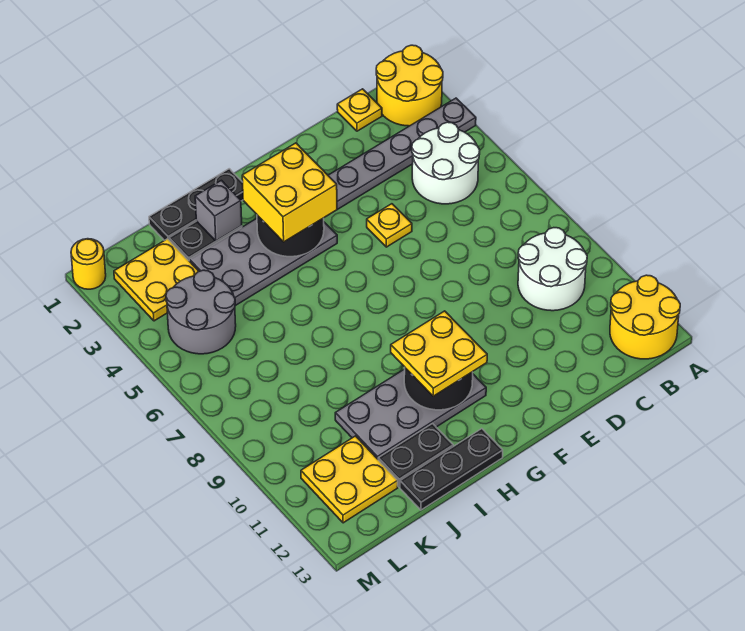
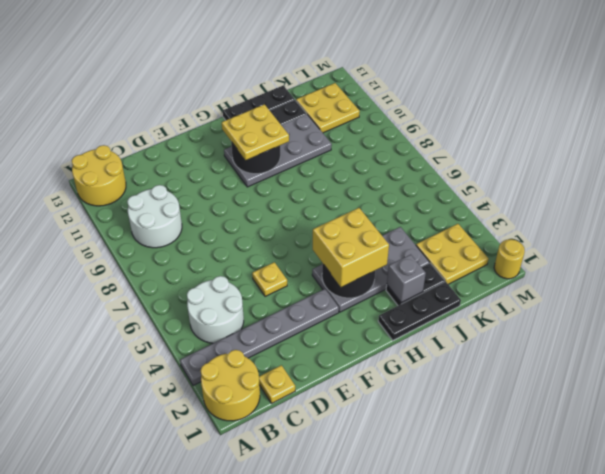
grey 2x2 round brick [166,270,236,354] -> none

